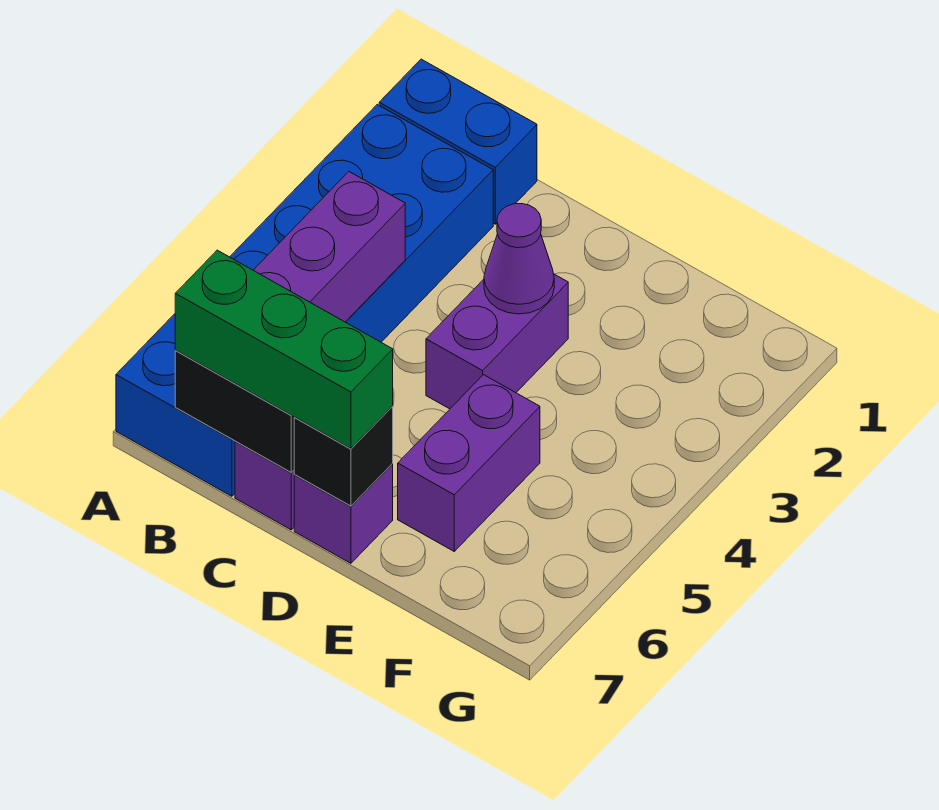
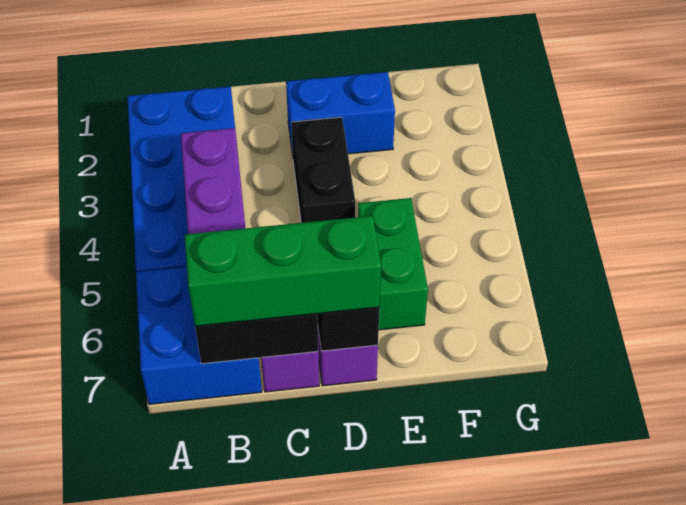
blue 1x2 brick [379,59,537,224] -> blue 1x2 brick moved to [286,72,395,155]
purple 1x2 brick [426,274,568,409] -> black 1x2 brick [291,117,355,223]
purple 1x1 cone [484,204,554,314] -> none
purple 1x2 brick [398,375,540,551] -> green 1x2 brick [358,198,428,330]

